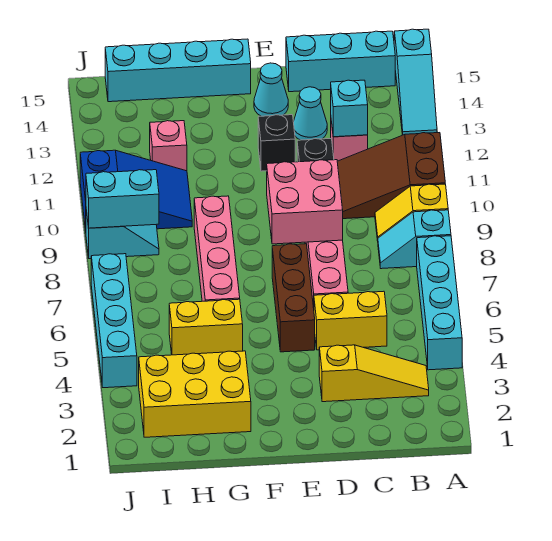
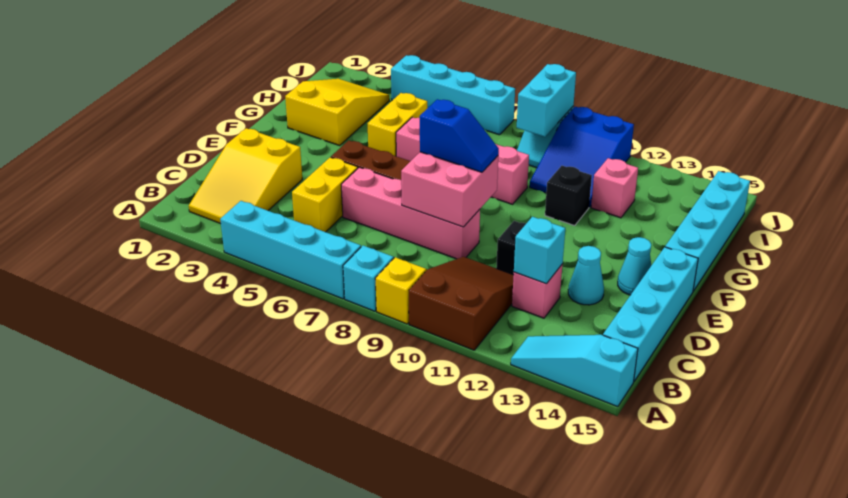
yellow 1x3 slope [319,345,429,402] -> yellow 2x3 slope [189,128,302,223]
cyan 1x3 brick [286,31,395,92] -> cyan 1x4 brick [603,247,698,381]
none -> blue 1x2 slope [420,99,499,172]
black 1x1 brick [258,115,295,171] -> black 1x1 brick moved to [545,166,592,226]
yellow 2x3 brick [139,351,251,437] -> yellow 2x3 slope [285,79,389,145]

